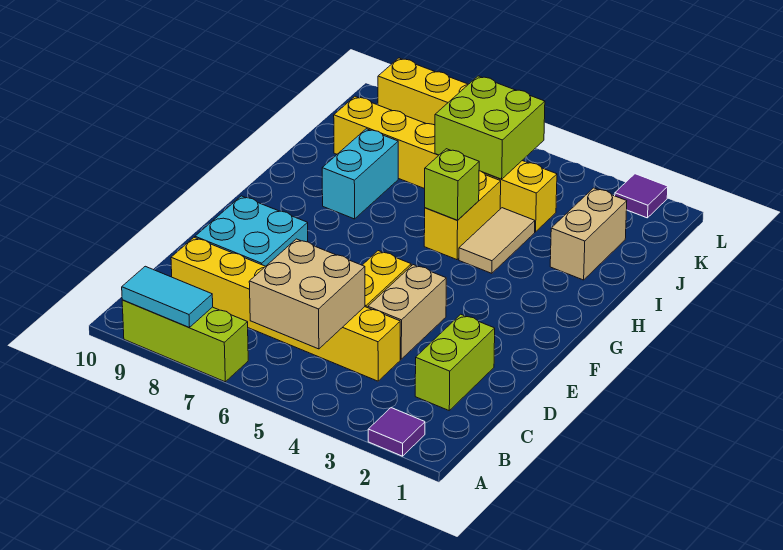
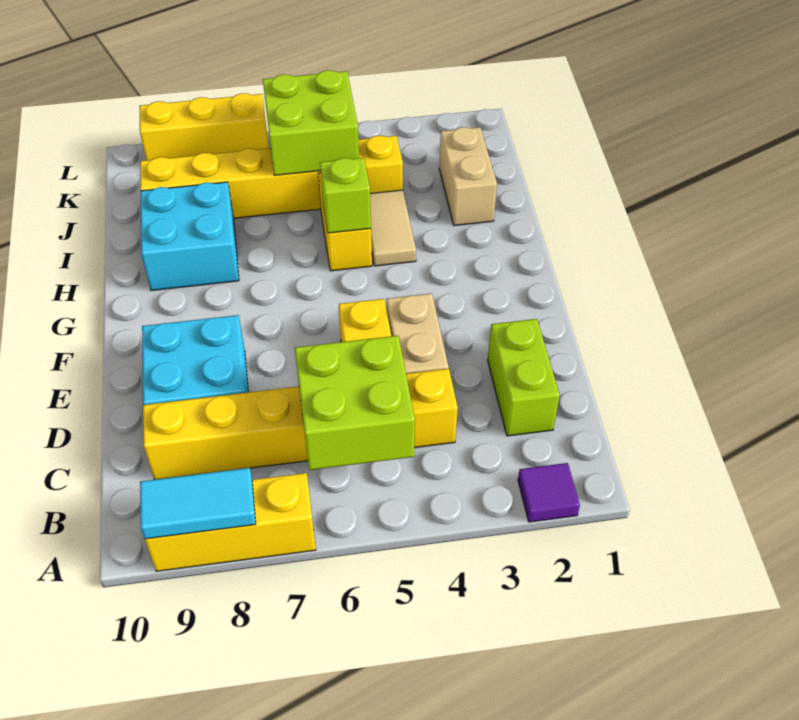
lime 1x3 brick [122,300,248,382] -> yellow 1x3 brick [145,473,316,571]
tan 2x2 brick [249,239,365,349] -> lime 2x2 brick [295,336,415,470]
cyan 1x2 brick [322,129,398,219] -> cyan 2x2 brick [141,182,239,291]
purple 1x1 tile [615,174,668,218] -> none

